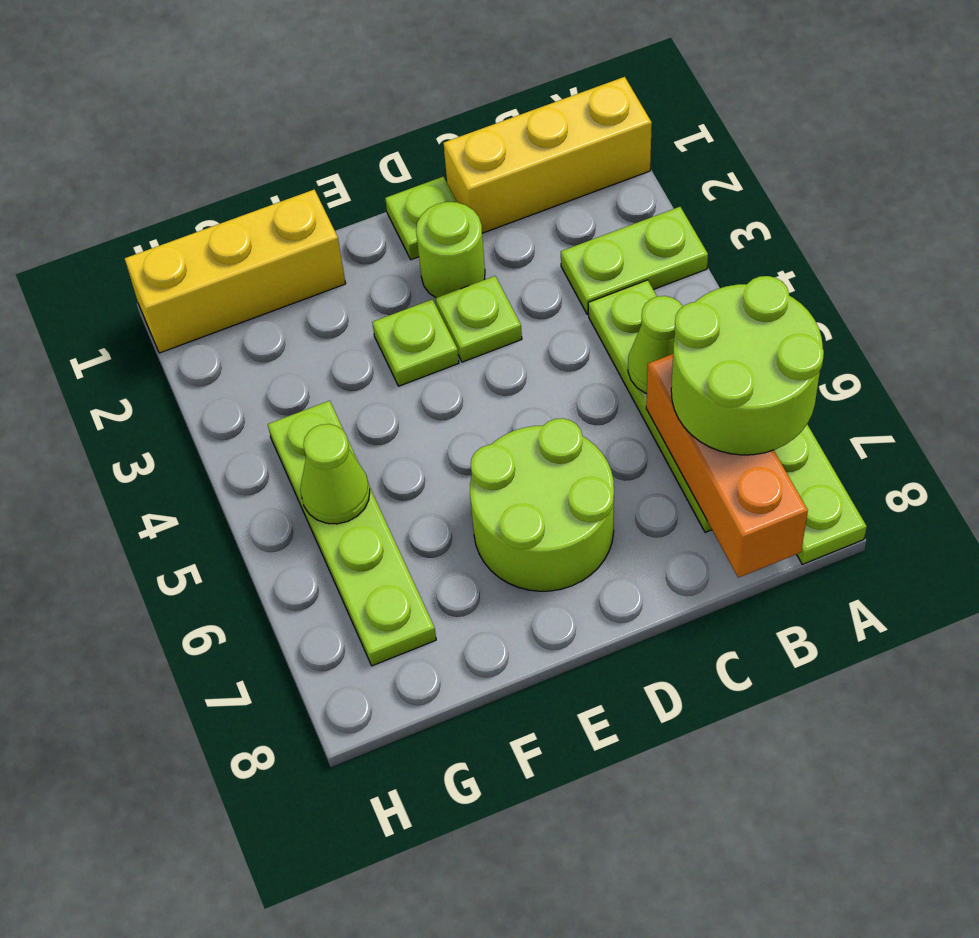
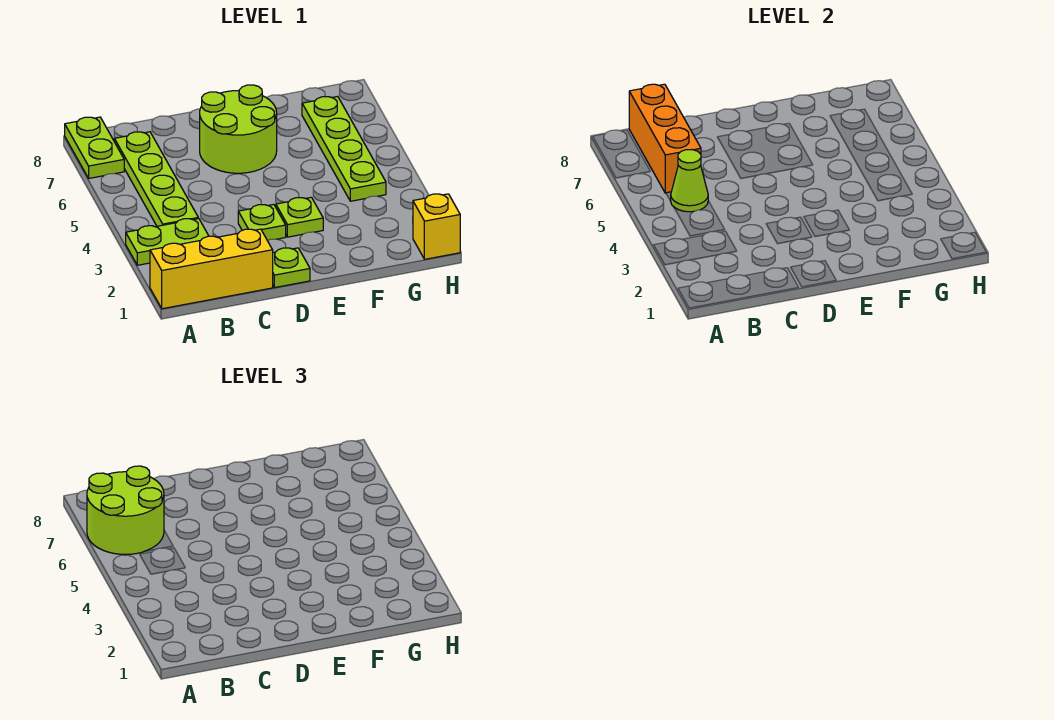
lime 1x1 round brick [416,202,485,298] -> none
yellow 1x3 brick [125,190,346,353] -> yellow 1x1 brick [413,194,460,259]
lime 1x1 cone [300,424,370,524] -> none

